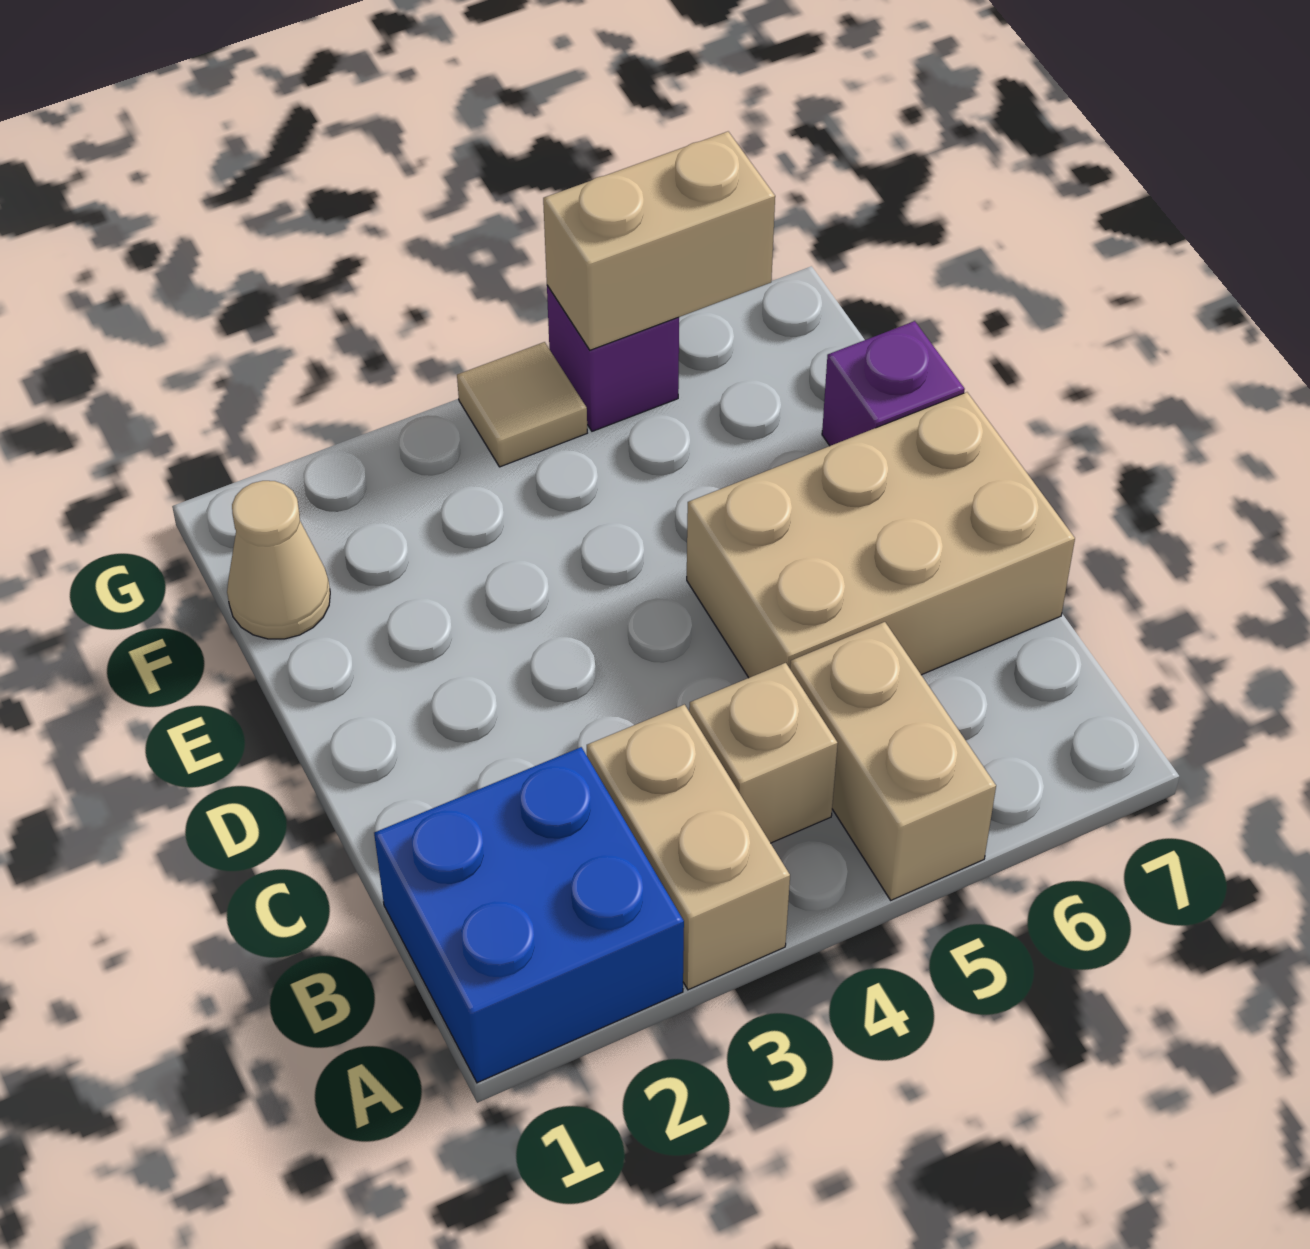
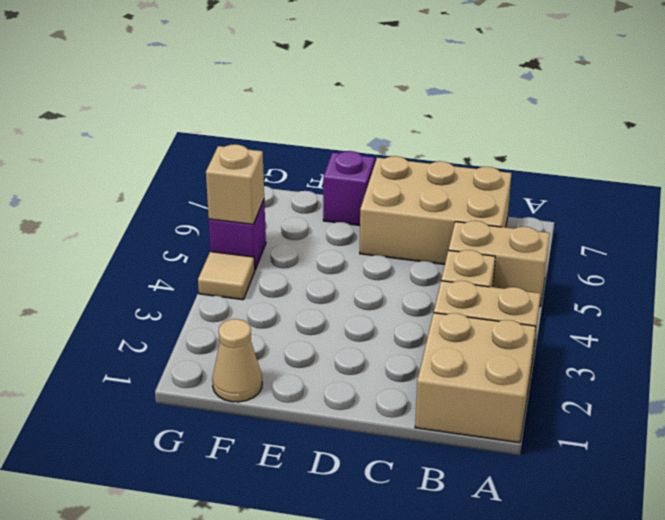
blue 2x2 brick [374,747,684,1083] -> tan 2x2 brick [415,313,536,443]
tan 2x3 brick [687,392,1075,678] -> tan 2x3 brick turned to [360,156,512,264]
tan 1x2 brick [543,132,775,350] -> tan 1x1 brick [206,144,264,224]

